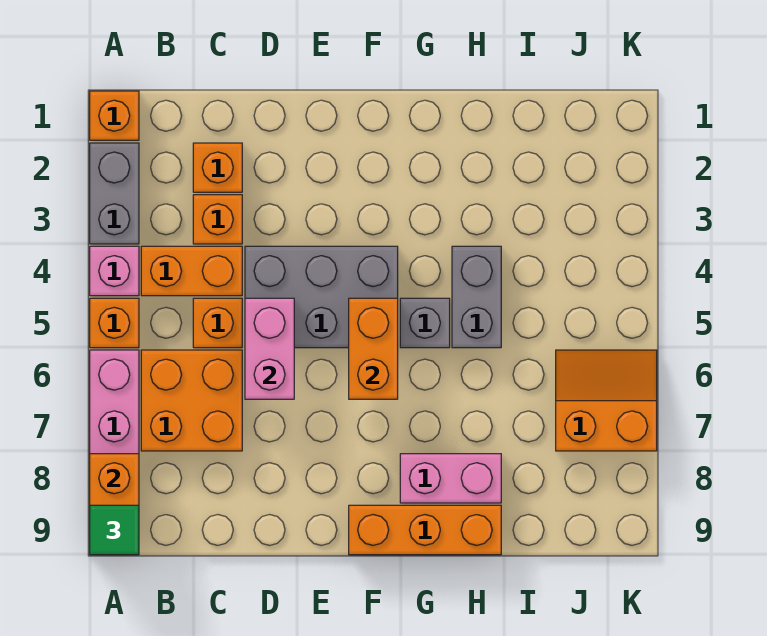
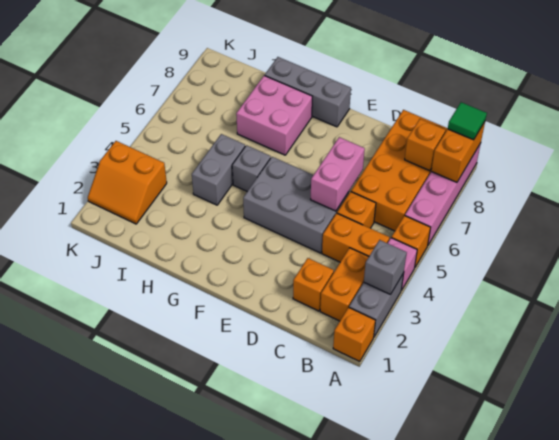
none -> grey 1x1 brick [364,240,407,294]
orange 2x2 brick [141,350,242,451] -> orange 2x4 brick [351,110,448,231]
orange 1x1 brick [193,195,242,244] -> orange 1x1 brick moved to [405,119,445,171]
orange 1x2 brick [349,298,398,399] -> orange 1x2 brick moved to [320,248,369,321]
orange 1x3 brick [349,505,501,555] -> grey 1x3 brick [265,57,351,127]
pink 1x2 brick [400,454,501,503] -> pink 2x2 brick [236,75,312,155]
orange 2x2 slope [556,350,657,451] -> orange 2x2 slope moved to [88,141,167,224]

